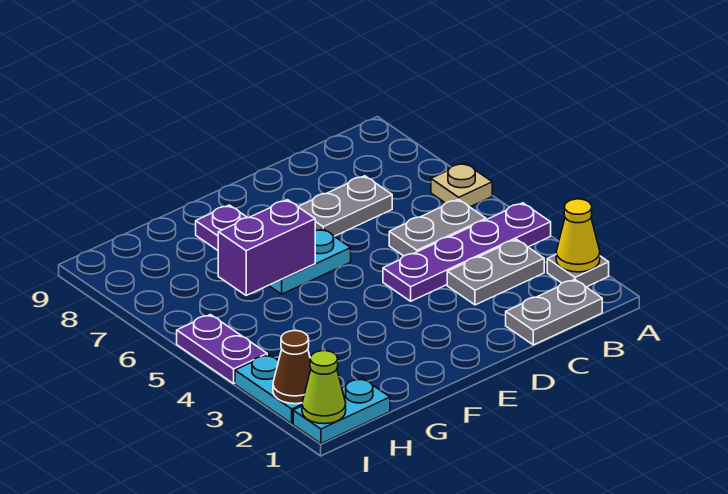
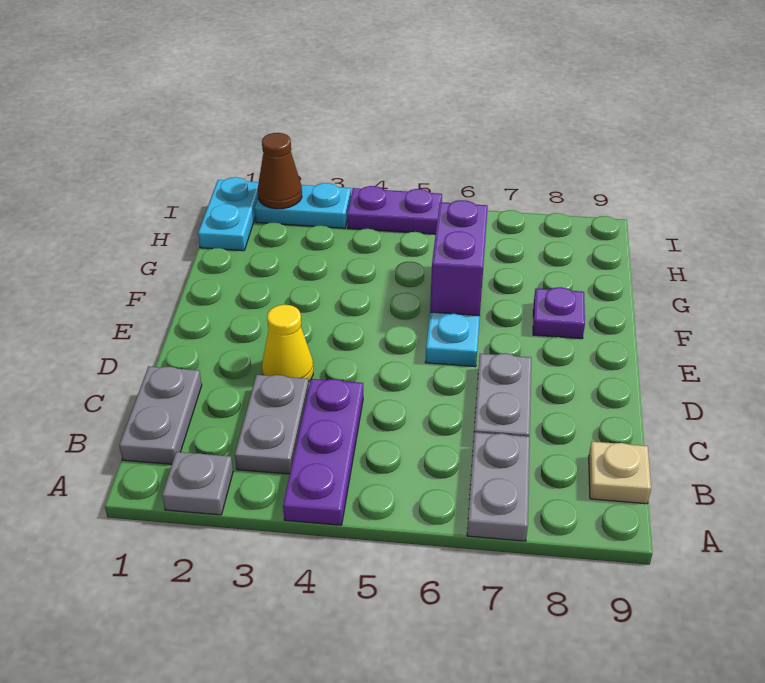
yellow 1x1 cone [556,199,600,272] -> yellow 1x1 cone moved to [262,305,313,382]
purple 1x4 plate [383,203,551,301] -> purple 1x3 plate [283,379,363,525]
tan 1x1 plate [431,163,492,207] -> tan 1x1 plate moved to [589,442,651,504]
grey 1x2 plate [389,199,486,256] -> grey 1x2 plate moved to [467,432,530,541]
lime 1x1 cone [302,351,346,424] -> none

